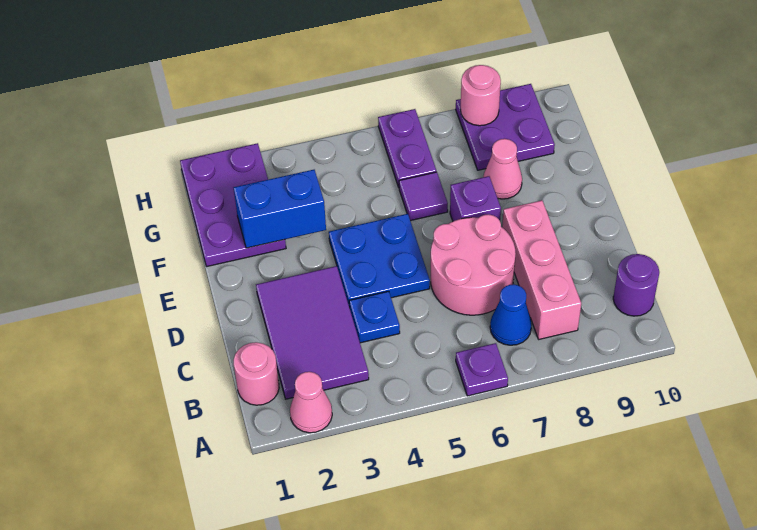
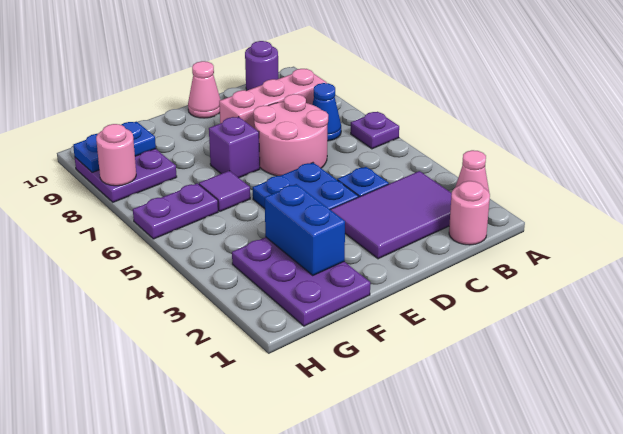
purple 2x3 plate [180,143,286,267] -> purple 2x3 plate turned to [232,237,370,326]
pink 1x1 cone [483,139,522,199] -> pink 1x1 cone moved to [188,61,220,118]
none -> blue 1x2 plate [73,122,156,172]

